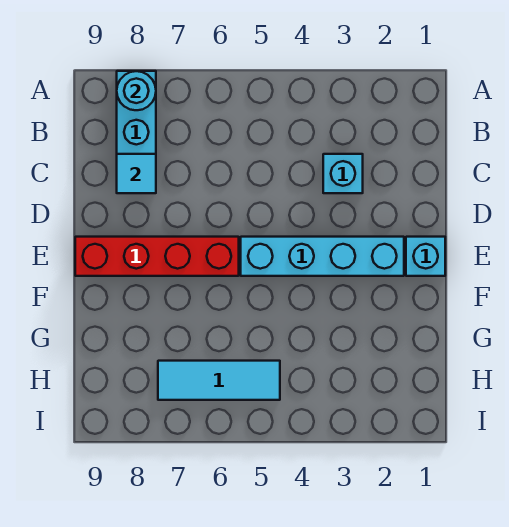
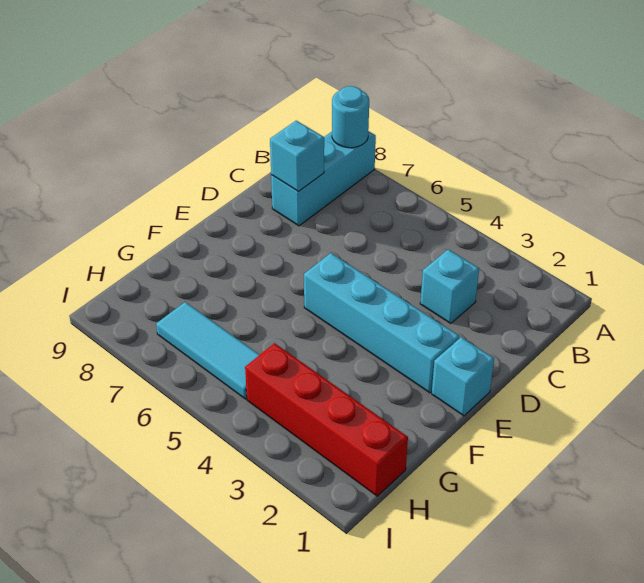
cyan 1x1 tile [117,154,156,193] -> cyan 1x1 brick [270,121,324,191]
red 1x4 brick [75,237,239,276] -> red 1x4 brick moved to [245,343,408,496]

